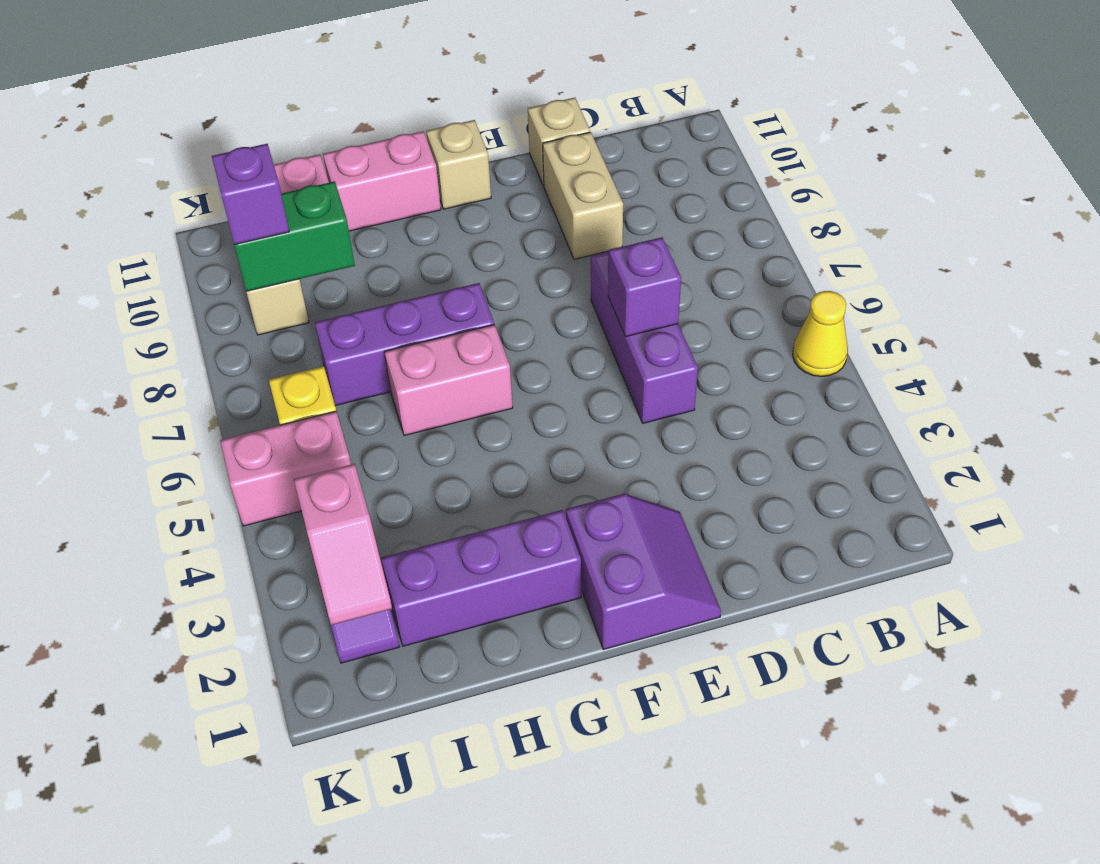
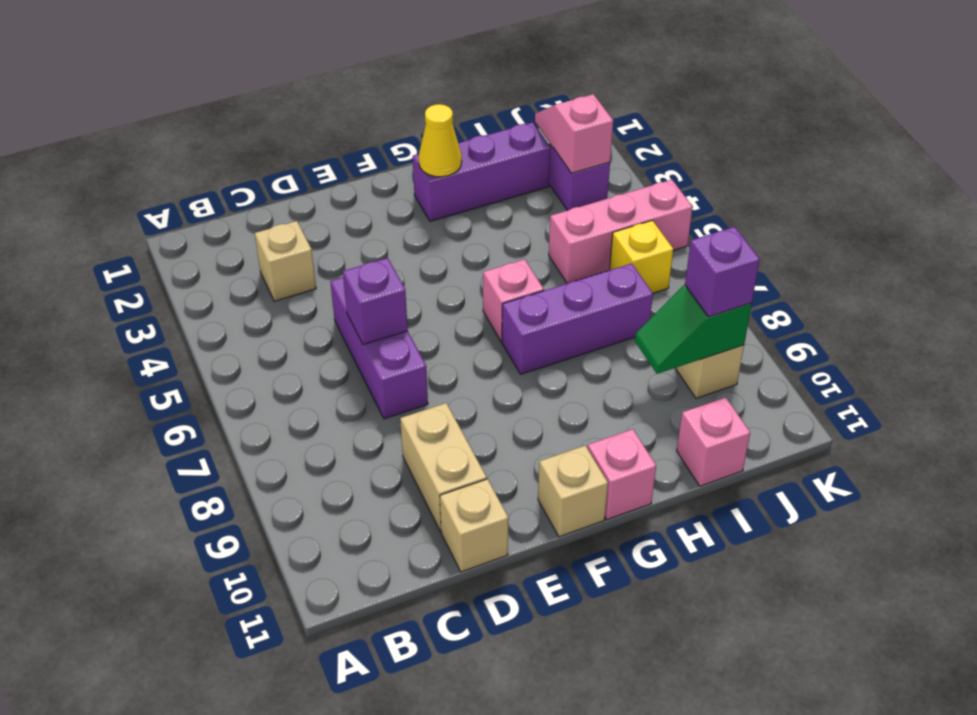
yellow 1x1 cone [793,291,848,377] -> yellow 1x1 cone moved to [419,104,462,177]
none -> tan 1x1 brick [255,221,316,301]
purple 2x2 slope [566,494,721,649] -> none
pink 1x2 brick [385,325,513,436] -> pink 1x1 brick [483,259,544,341]
pink 1x2 brick [323,131,441,231] -> pink 1x1 brick [588,429,656,520]
green 1x2 brick [234,181,355,291] -> green 1x2 slope [635,285,752,374]
pink 1x2 brick [220,411,351,526] -> pink 1x3 brick [549,180,693,283]

